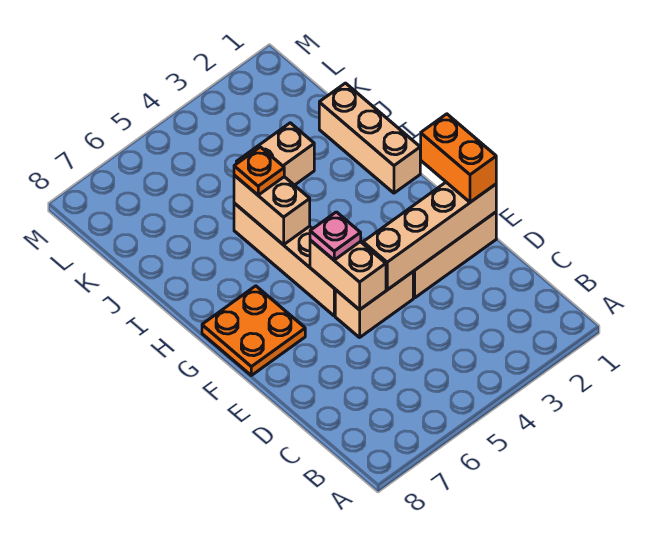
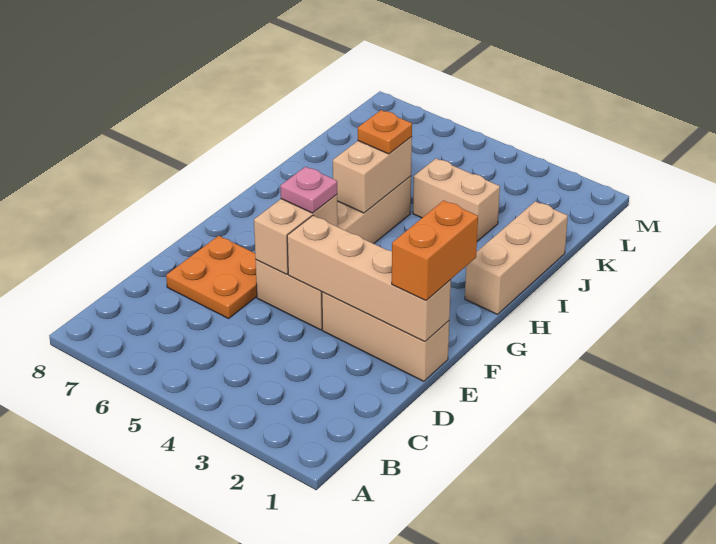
orange 2x2 plate [202,286,305,375] -> orange 2x2 plate moved to [166,236,257,319]

